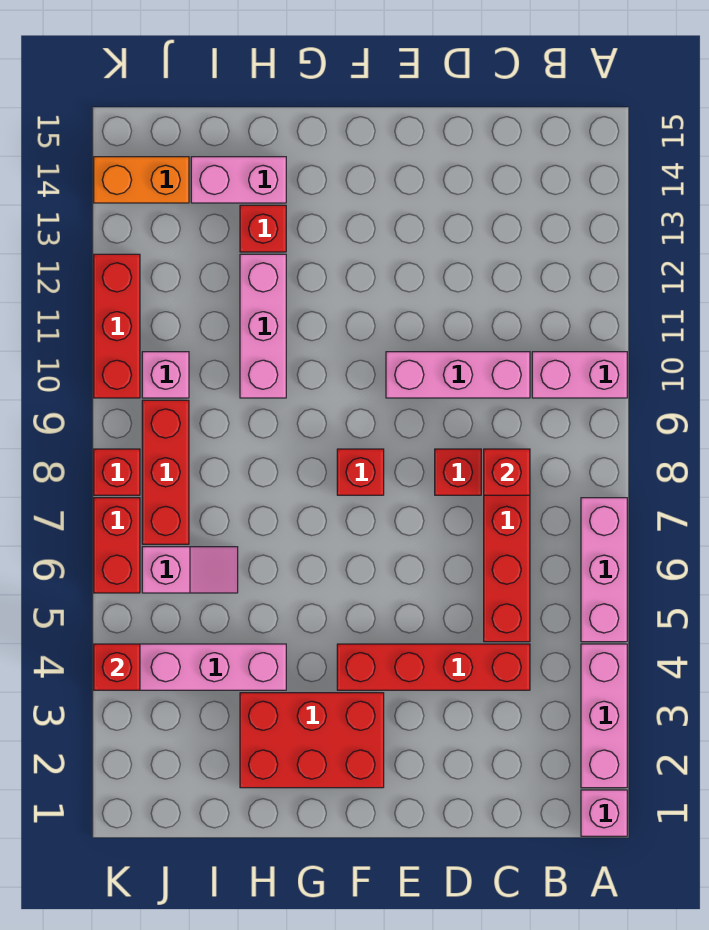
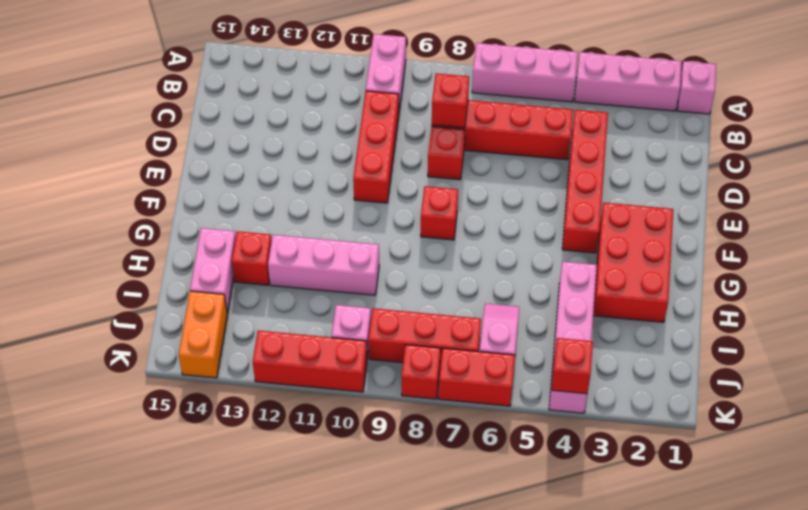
pink 1x3 brick [386,352,530,398] -> red 1x3 brick [353,91,399,203]

